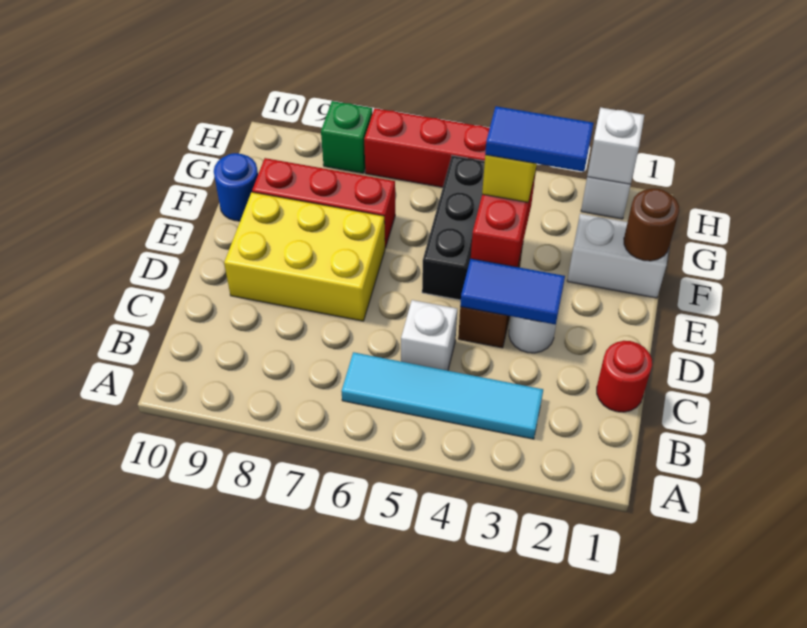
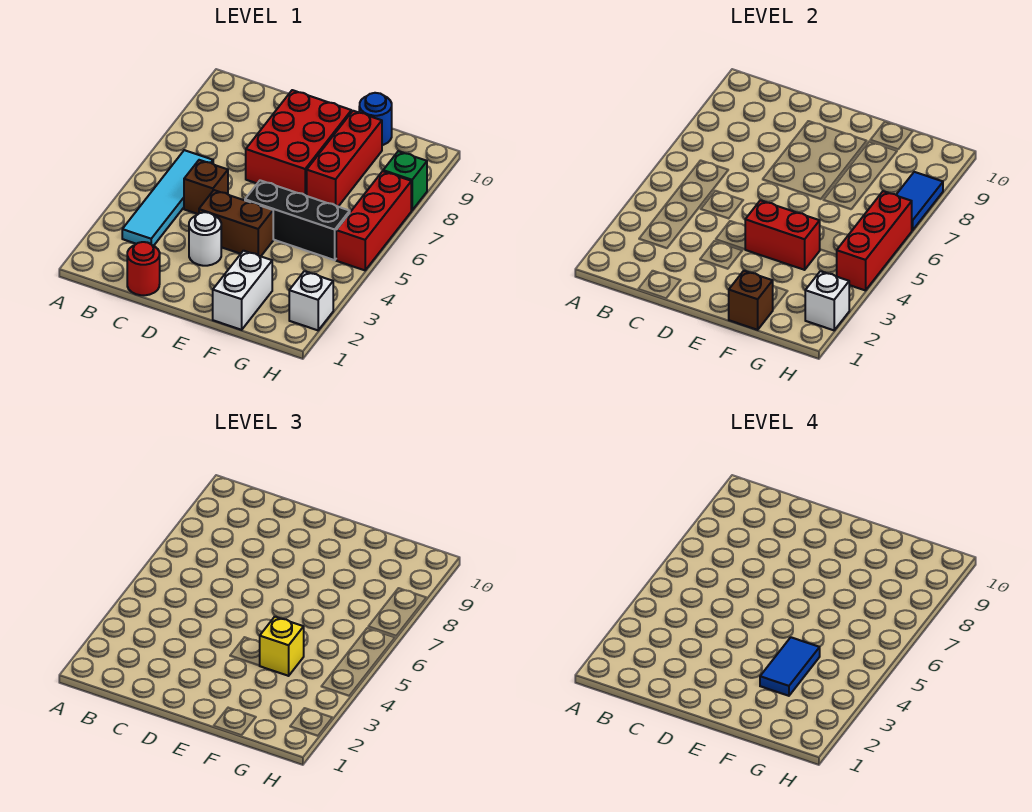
white 1x1 brick [401,300,457,371] -> brown 1x1 brick [184,160,228,214]
blue 1x2 tile [460,259,565,325] -> blue 1x2 tile moved to [896,172,943,230]
yellow 2x3 brick [224,192,385,321] -> red 2x3 brick [246,90,351,196]
brown 1x1 round brick [624,189,679,261] -> brown 1x1 brick [729,271,773,330]
none -> red 1x3 brick [837,191,912,290]

